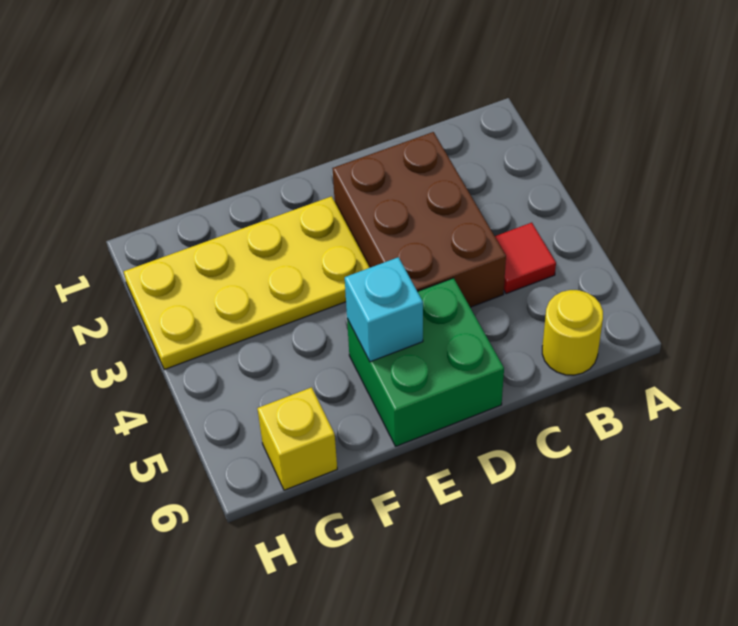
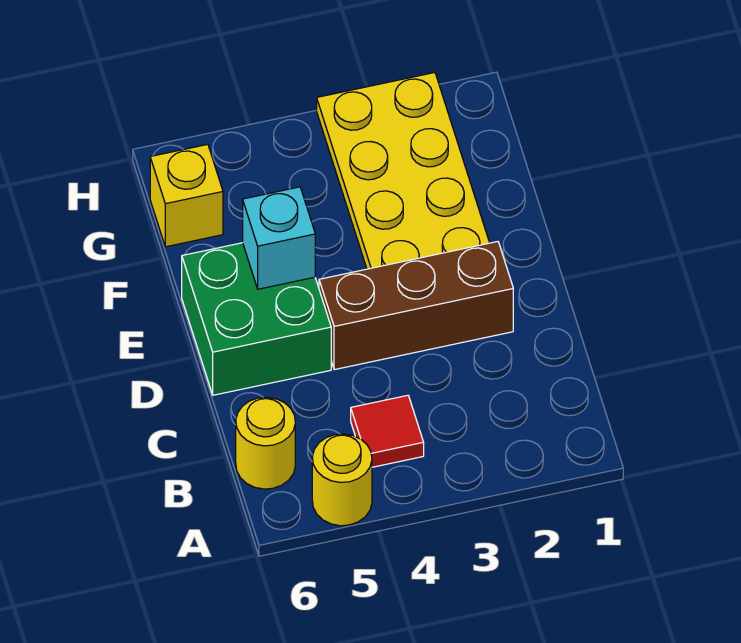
none -> yellow 1x1 round brick [312,434,372,526]
brown 2x3 brick [333,132,506,307] -> brown 1x3 brick [319,242,513,370]

